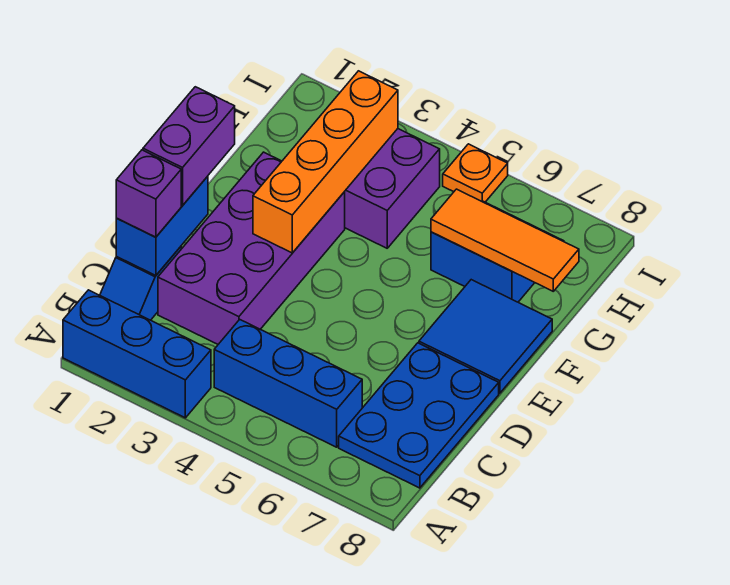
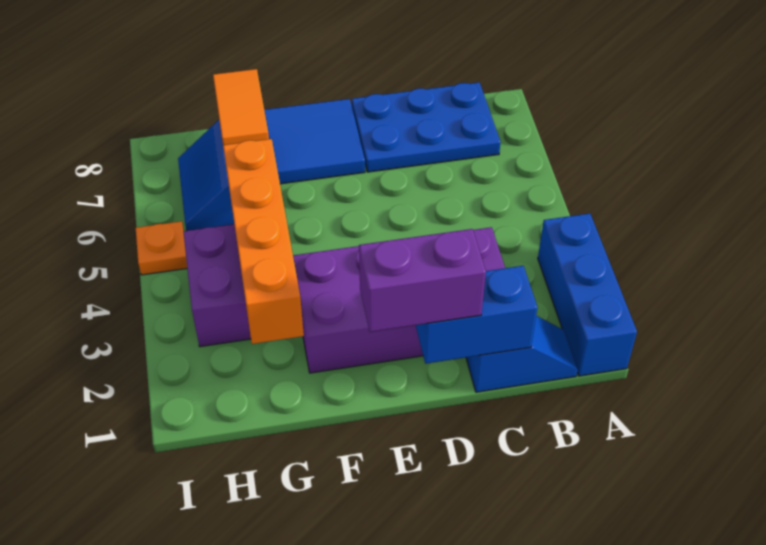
blue 1x3 brick [214,320,362,447] -> none
purple 1x1 brick [116,150,181,237] -> none
orange 1x4 brick [253,71,398,253] -> orange 1x4 brick turned to [223,139,304,344]
orange 1x3 tile [431,189,579,291] -> orange 1x2 tile [213,69,269,145]

